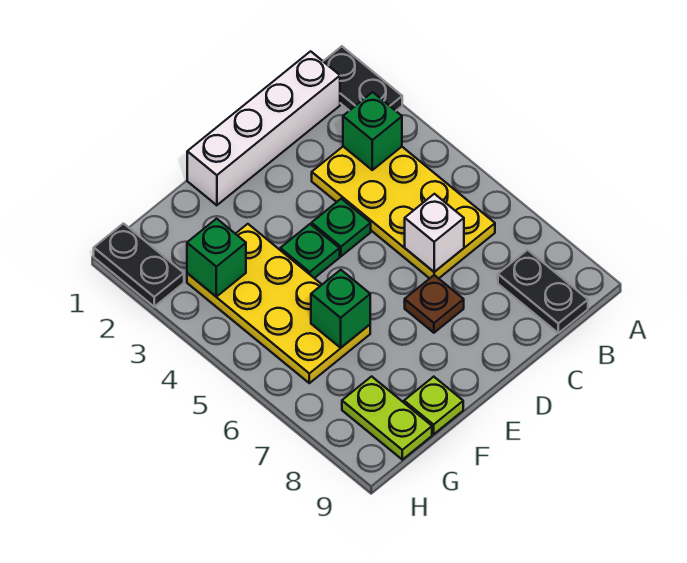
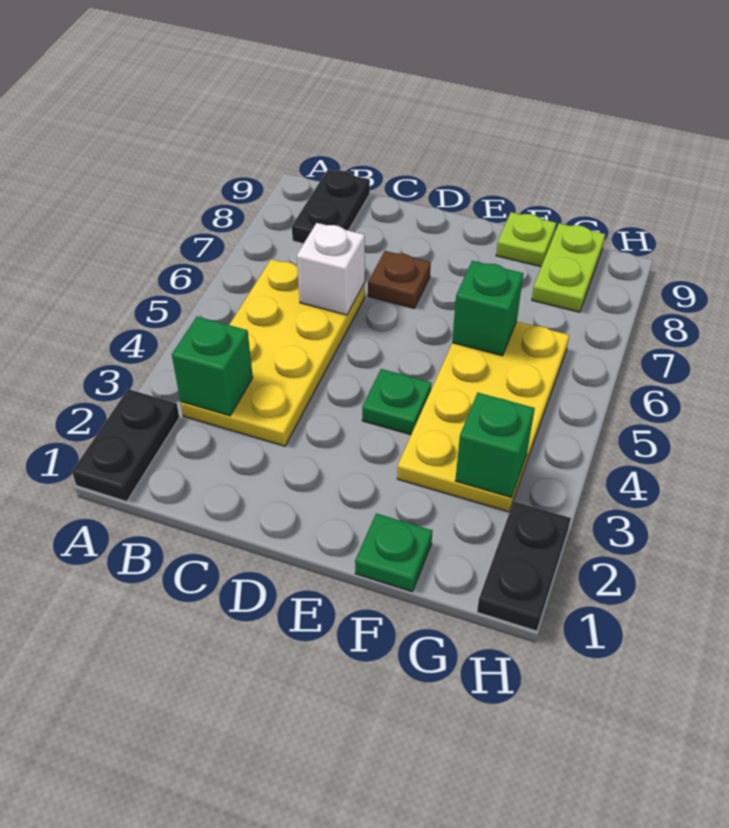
white 1x4 brick [187,51,340,205] -> none
green 1x1 plate [312,199,371,256] -> green 1x1 plate moved to [355,513,432,592]

